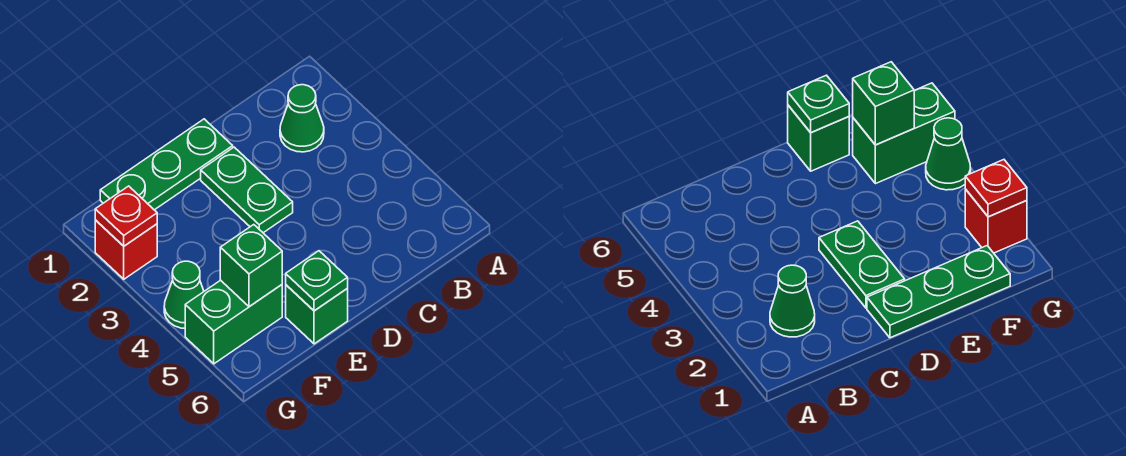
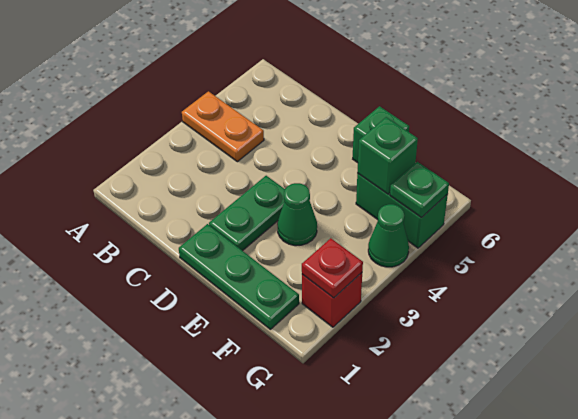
none -> orange 1x2 plate [182,91,264,162]
green 1x1 cone [280,85,324,152] -> green 1x1 cone moved to [277,183,317,246]
green 1x1 plate [286,251,348,311] -> green 1x1 plate moved to [390,162,449,218]

